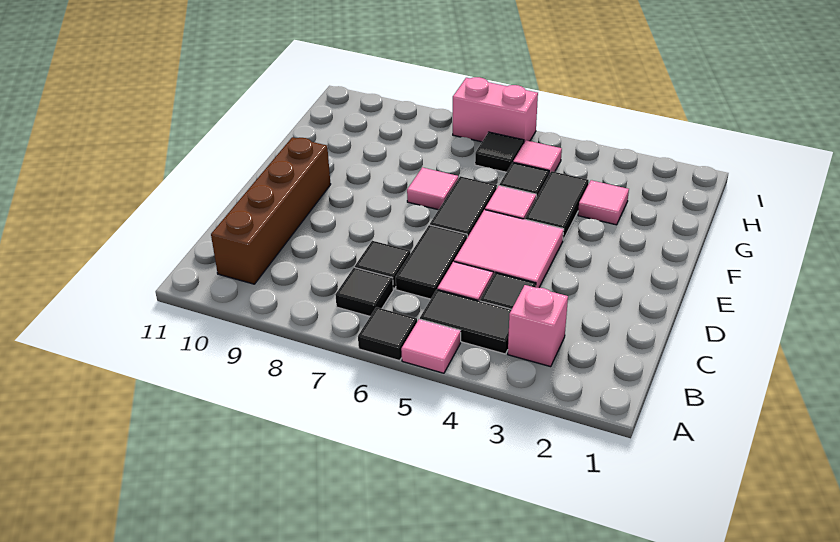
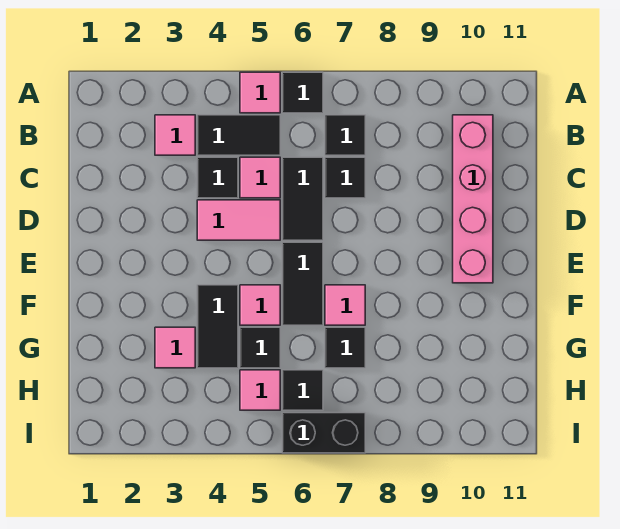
pink 1x1 brick [508,285,568,367] -> pink 1x1 tile [155,115,195,155]
brown 1x4 brick [211,137,331,284] -> pink 1x4 brick [453,115,493,283]
pink 2x2 tile [454,210,564,288] -> pink 1x2 tile [197,200,280,240]
none -> black 1x1 tile [325,327,365,368]
pink 1x2 brick [453,77,538,142] -> black 1x2 brick [282,413,365,453]

